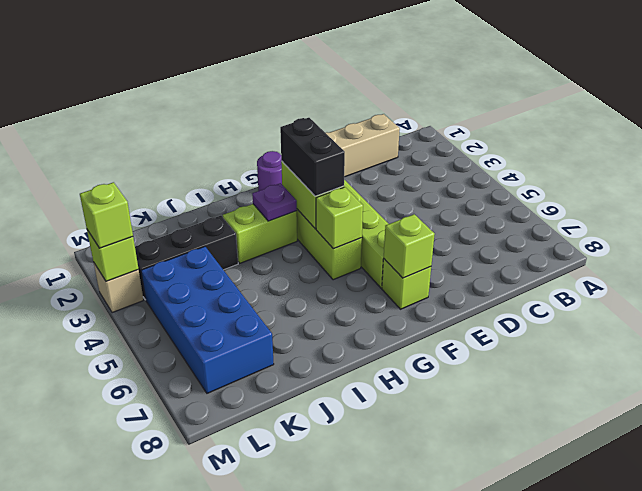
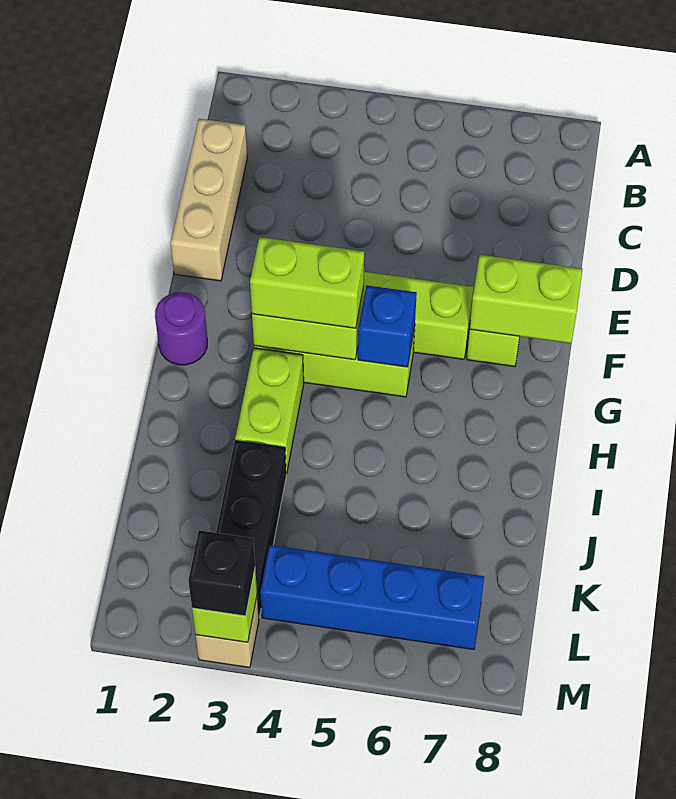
lime 1x1 brick [384,214,435,278] -> lime 1x2 brick [470,255,582,343]
black 1x2 brick [280,118,345,196] -> lime 1x2 brick [250,237,364,328]
lime 1x1 brick [316,187,363,249] -> blue 1x1 brick [358,285,417,367]
purple 1x1 plate [252,183,297,221] -> none
blue 2x4 brick [141,246,274,393] -> blue 1x4 brick [260,545,484,650]
lime 1x1 brick [80,182,133,248] -> black 1x1 brick [188,530,255,616]

